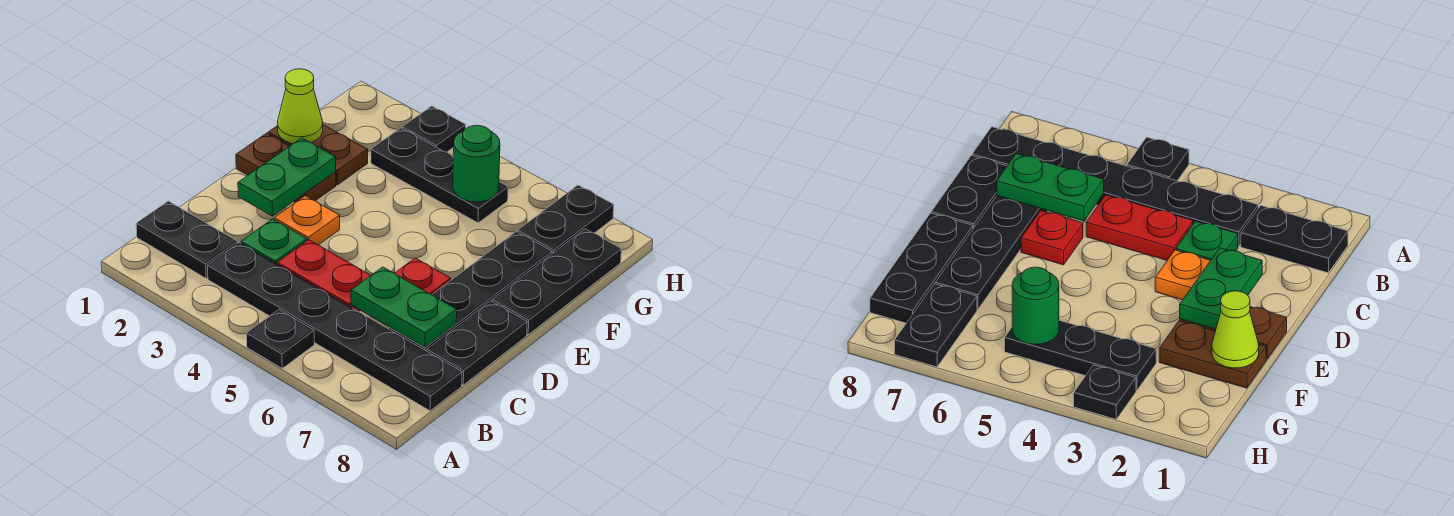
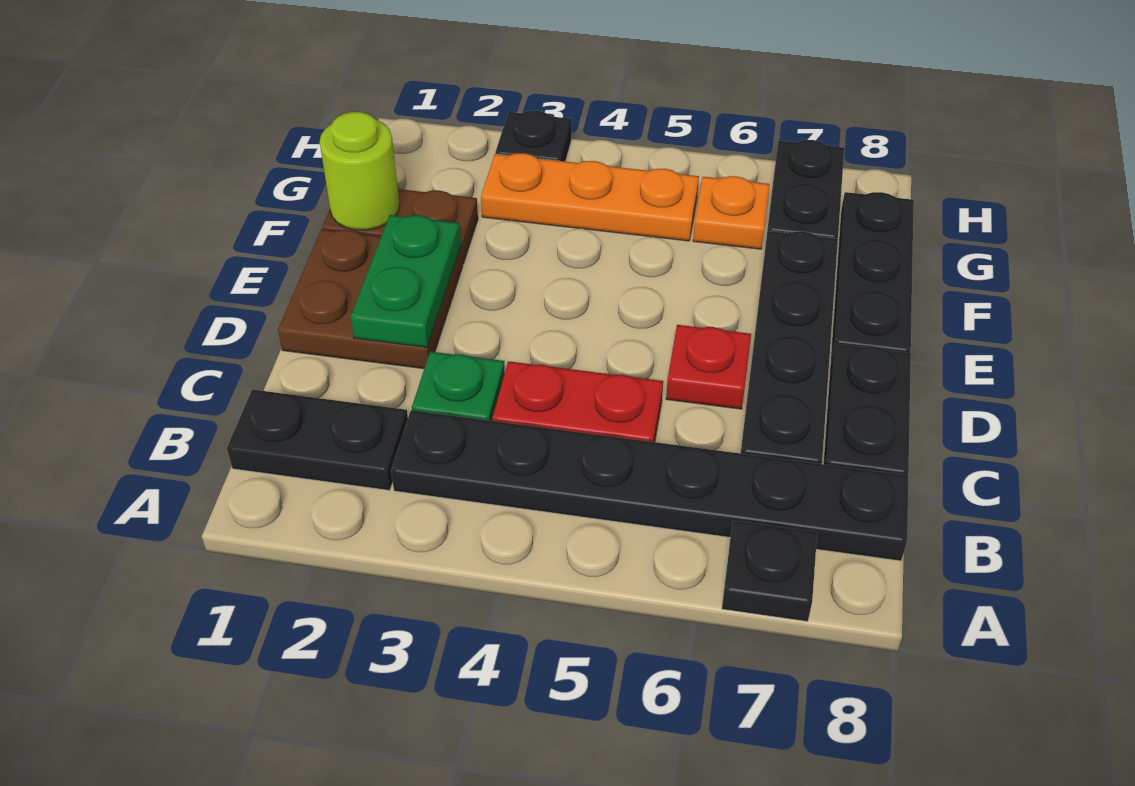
black 1x1 plate [247,310,314,368] -> black 1x1 plate moved to [722,520,817,622]
green 1x2 plate [351,267,457,347] -> none
orange 1x1 plate [274,196,340,245] -> orange 1x1 plate moved to [693,176,770,249]
brown 1x2 plate [236,133,336,202] -> brown 2x2 plate [278,229,463,369]
lime 1x1 cone [278,69,323,144] -> lime 1x1 round brick [320,112,400,230]
black 1x3 plate [371,128,508,223] -> orange 1x3 plate [481,153,699,241]
green 1x1 round brick [453,125,500,202] -> none

